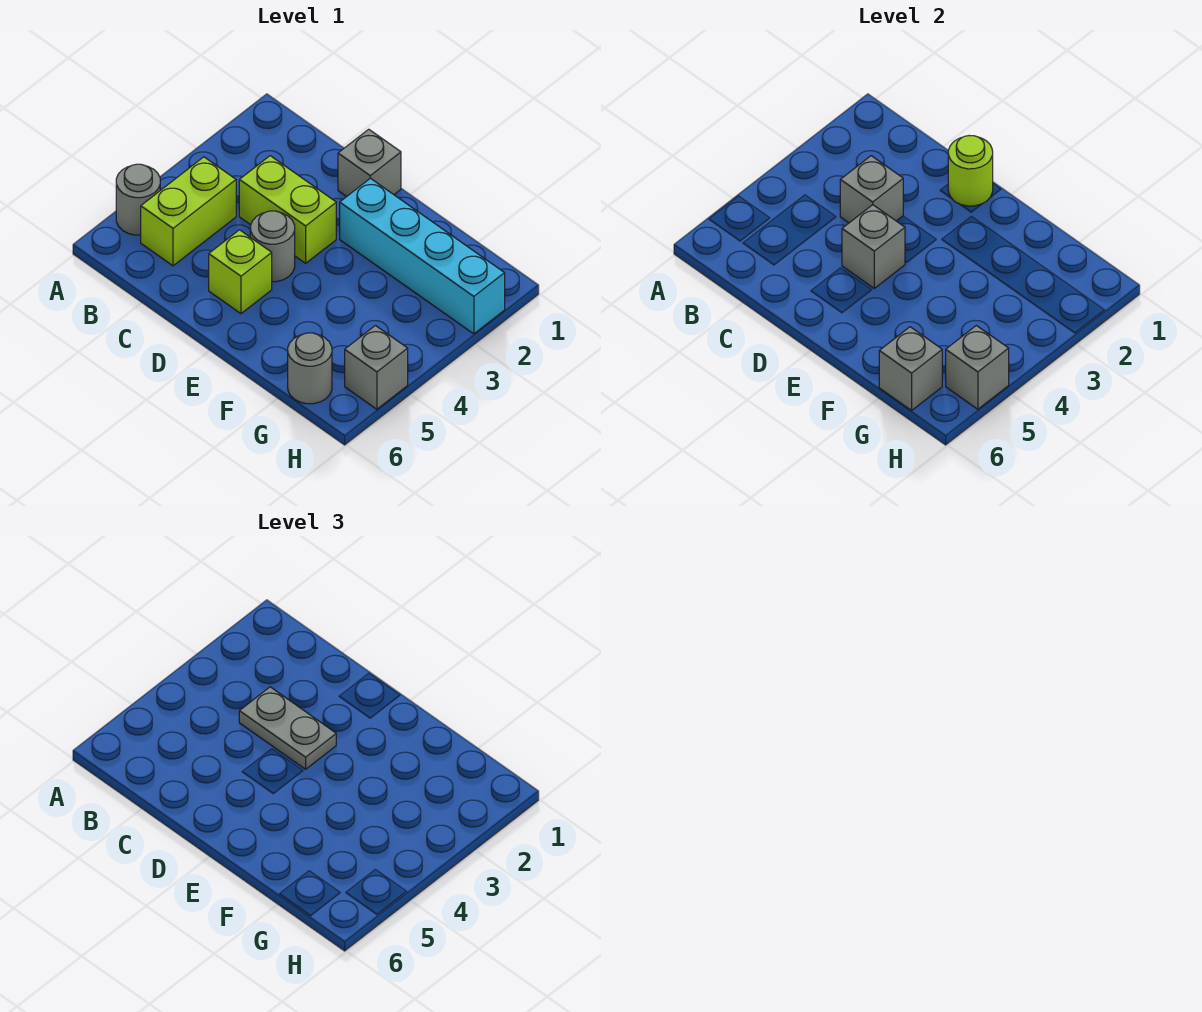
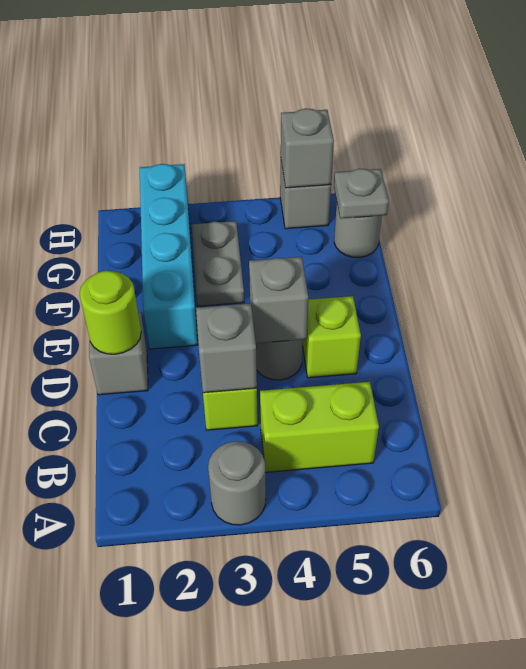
grey 1x1 round brick [116,164,160,235] -> grey 1x1 round brick moved to [208,441,266,525]
grey 1x2 plate [239,687,336,769] -> grey 1x2 plate moved to [192,221,244,306]
grey 1x1 brick [879,327,942,410] -> grey 1x1 plate [334,169,389,219]

